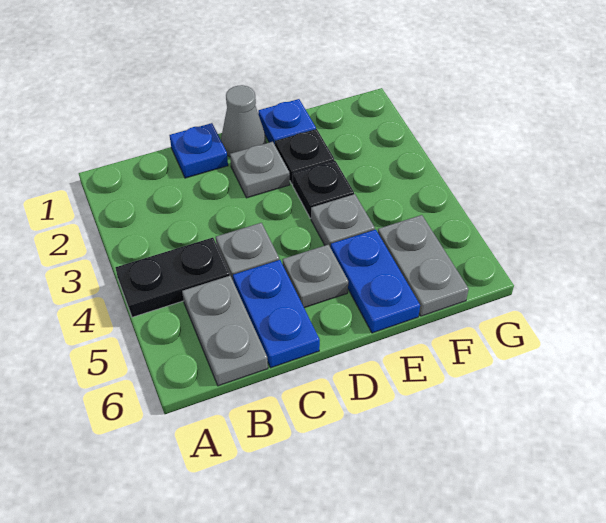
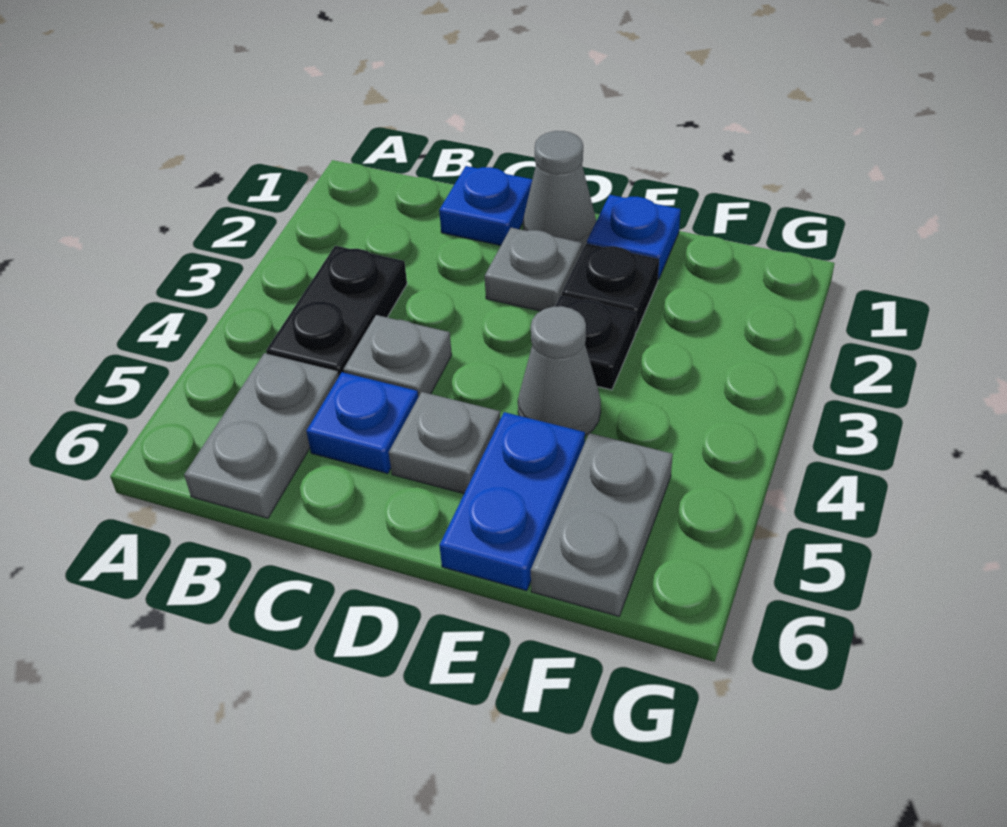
black 1x2 plate [115,238,230,317] -> black 1x2 plate turned to [266,246,407,376]
blue 1x2 plate [233,260,320,368] -> blue 1x1 plate [306,372,418,474]
grey 1x1 plate [311,194,375,248] -> grey 1x1 cone [518,306,601,436]

